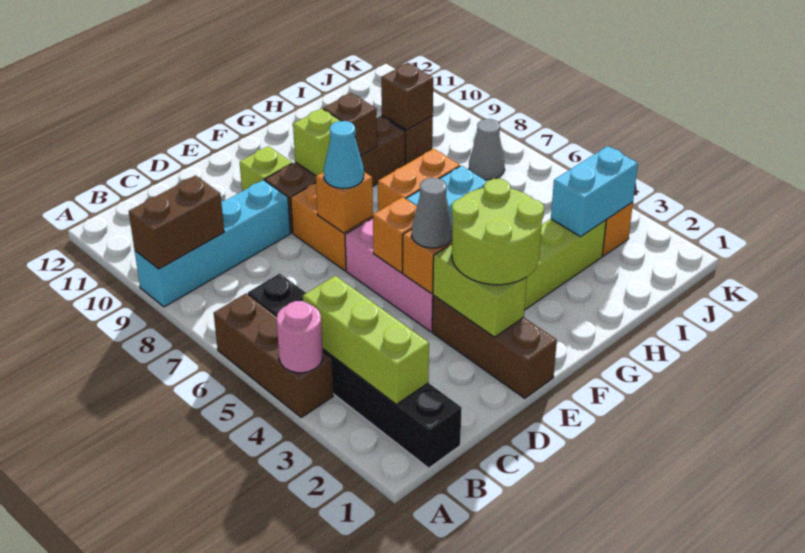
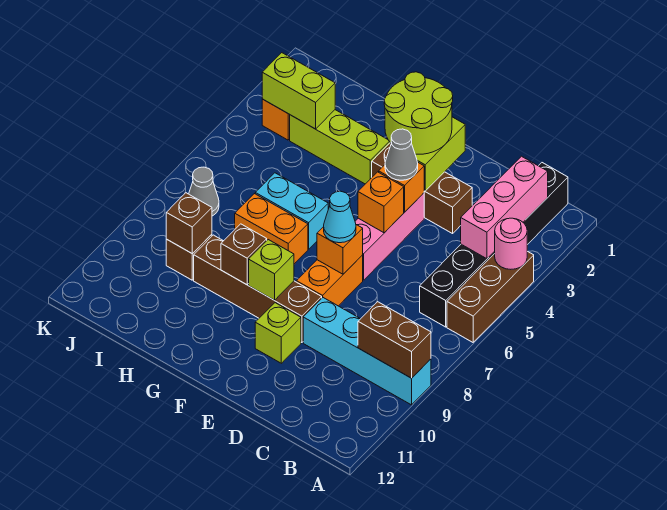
lime 1x3 brick [303,276,429,404] -> pink 1x3 brick [461,156,548,259]
brown 1x3 brick [432,295,557,398] -> brown 1x3 brick turned to [372,143,472,234]
cyan 1x2 brick [551,146,638,237] -> lime 1x2 brick [262,53,335,129]

